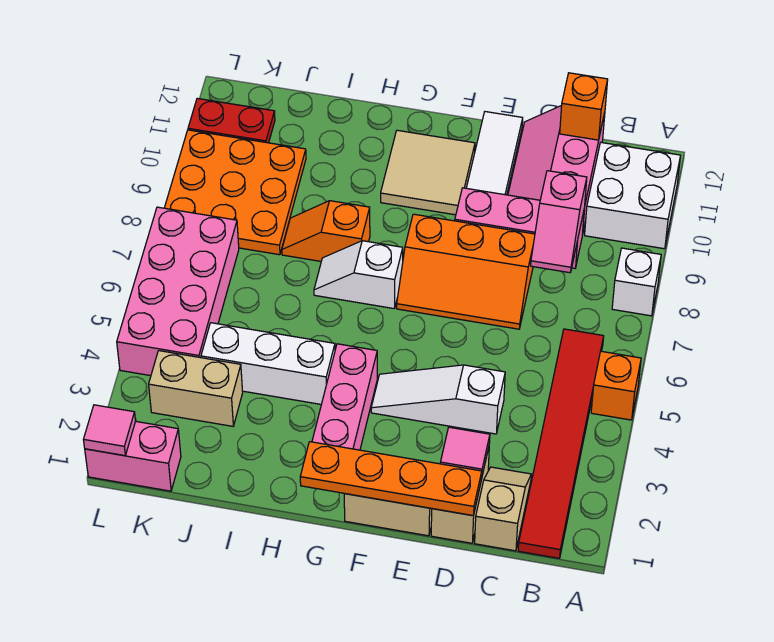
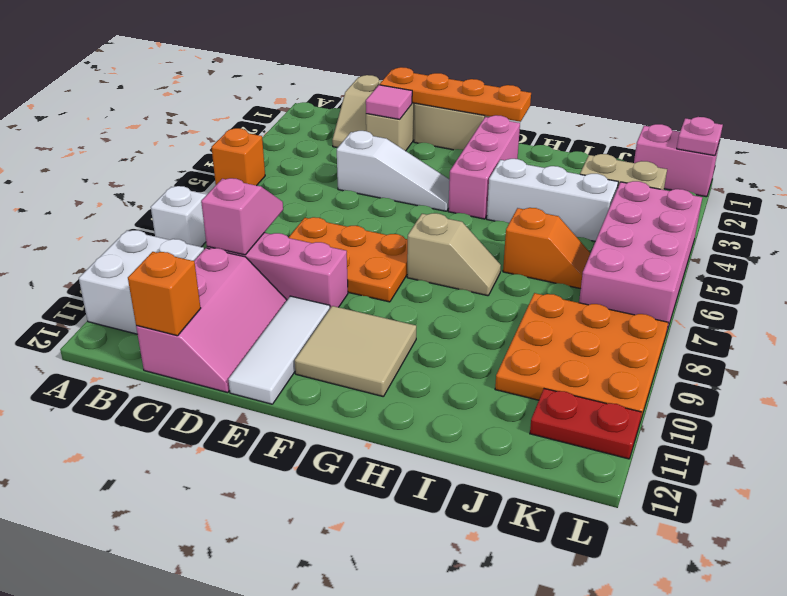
red 1x6 tile [518,329,604,558] -> none
orange 2x3 slope [397,214,535,329] -> orange 2x3 plate [289,217,408,302]
white 1x2 slope [314,241,403,309] -> tan 1x2 slope [407,213,501,296]
orange 1x2 slope [282,201,370,261] -> orange 1x2 slope moved to [503,208,590,289]
pink 1x1 tile [83,405,135,456] -> pink 1x1 plate [677,117,723,156]

